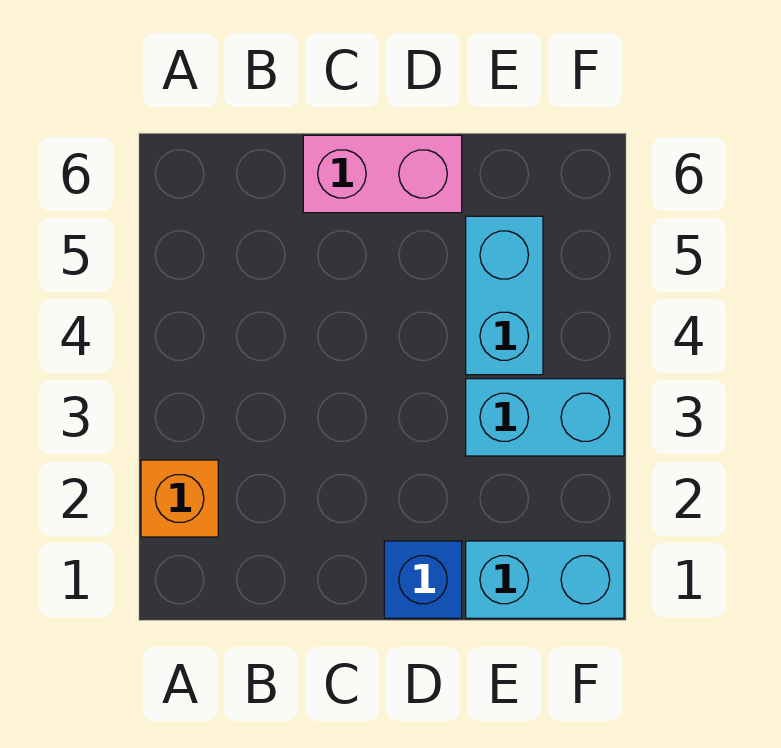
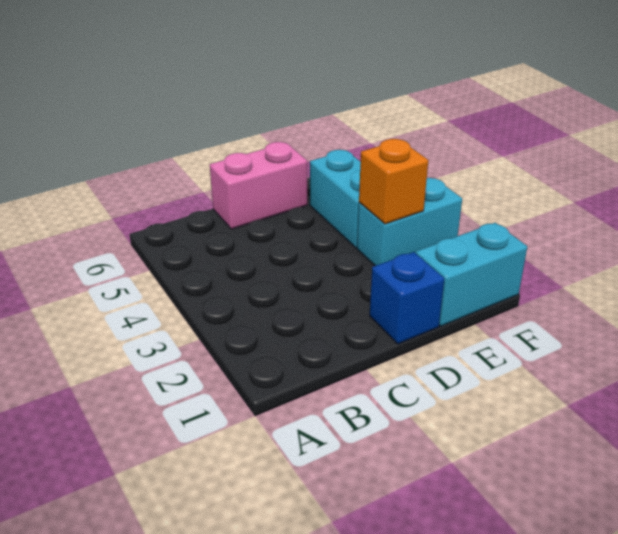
orange 1x1 brick [141,460,218,537] -> orange 1x1 brick moved to [359,139,428,224]

